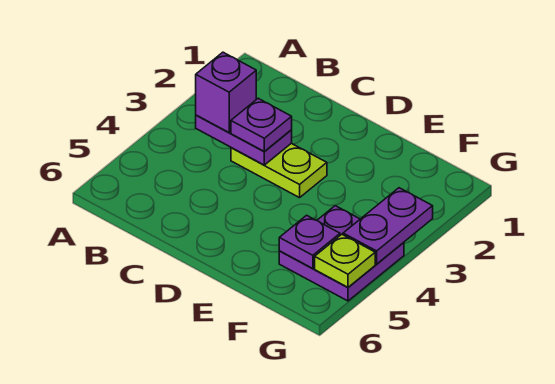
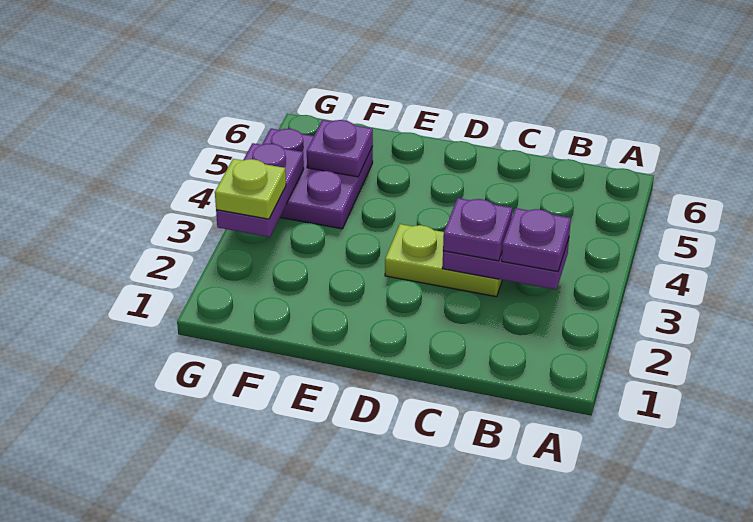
purple 1x1 brick [196,52,256,133] -> purple 1x1 plate [502,208,571,272]
lime 1x1 plate [315,234,375,287] -> lime 1x1 plate moved to [215,159,286,219]

